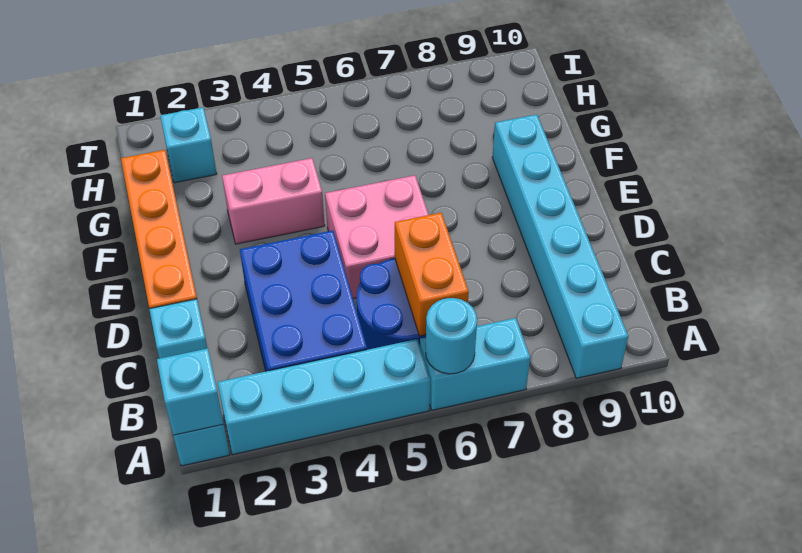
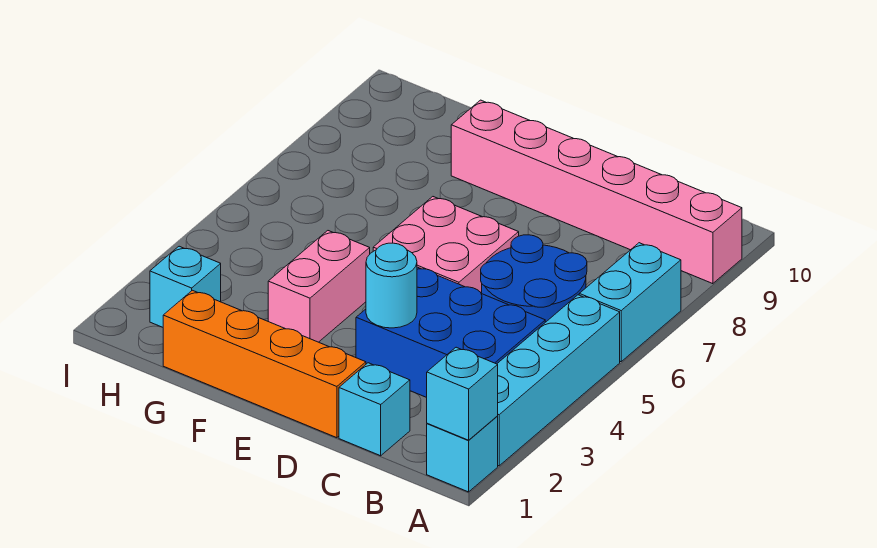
cyan 1x1 round brick [426,298,477,374] -> cyan 1x1 round brick moved to [366,243,417,328]
cyan 1x6 brick [492,114,628,378] -> pink 1x6 brick [451,100,742,284]
orange 1x2 brick [395,213,469,336] -> none

